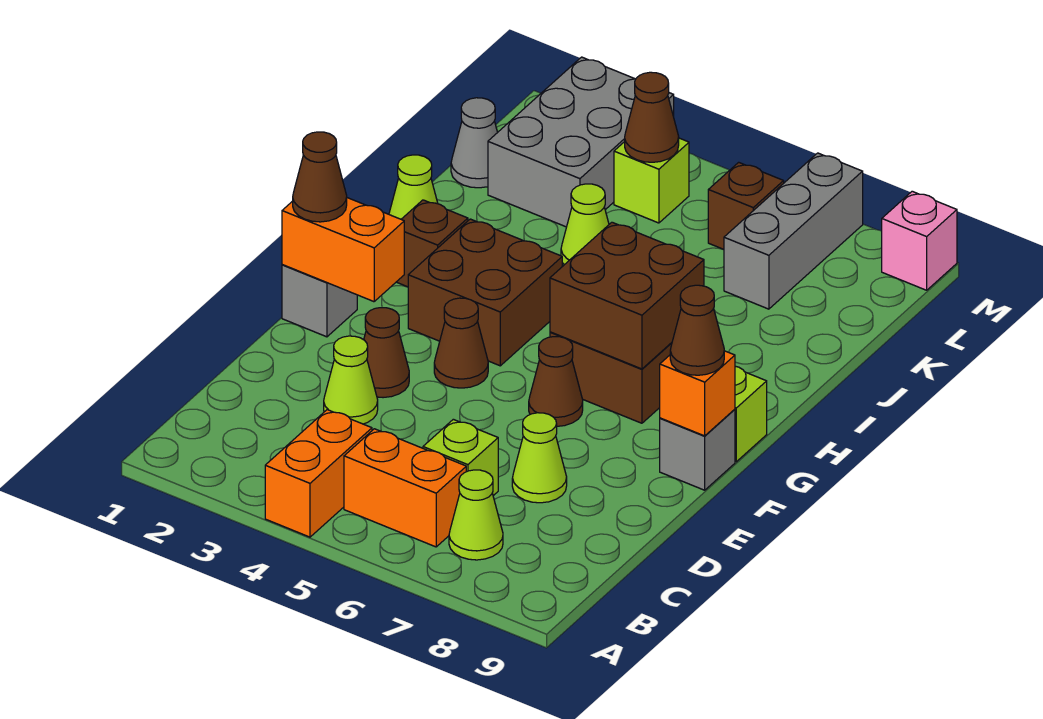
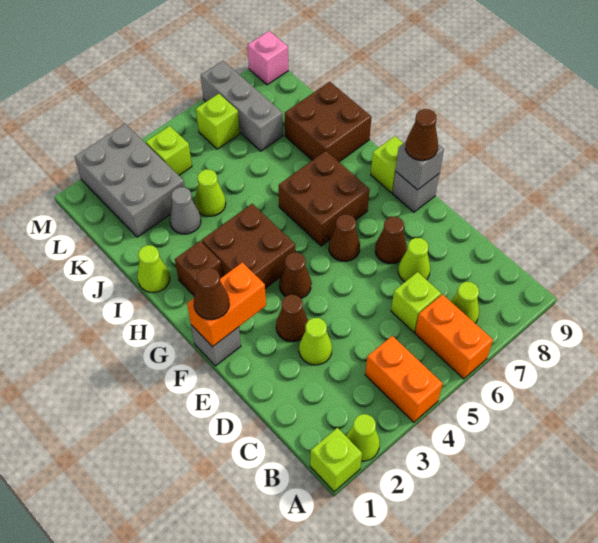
none -> lime 1x1 brick [310,428,362,492]
none -> lime 1x1 cone [346,414,380,461]
orange 1x2 brick [344,429,466,547] -> orange 1x2 brick turned to [415,294,493,379]
orange 1x1 brick [660,351,735,436] -> grey 1x1 brick [396,142,444,190]
brown 2x2 brick [550,222,704,369] -> brown 2x2 brick moved to [285,82,371,162]
grey 1x1 cone [451,98,498,188] -> grey 1x1 cone moved to [170,187,201,234]
brown 1x1 cone [625,72,679,162] -> brown 1x1 cone moved to [375,217,407,264]
brown 1x1 brick [708,162,784,250] -> lime 1x1 brick [196,94,240,149]

